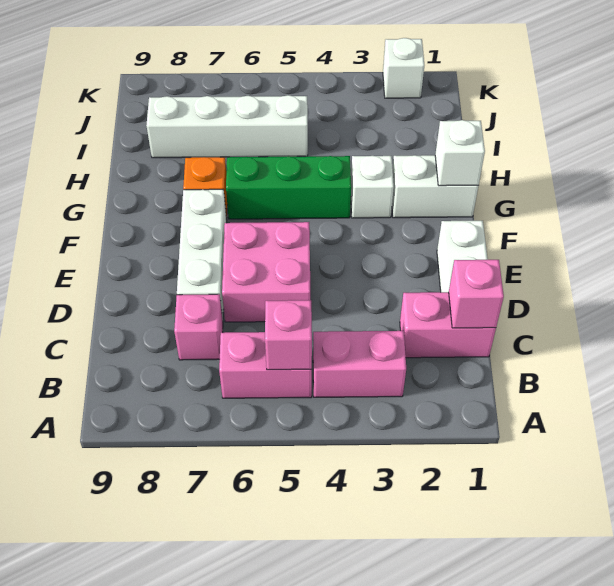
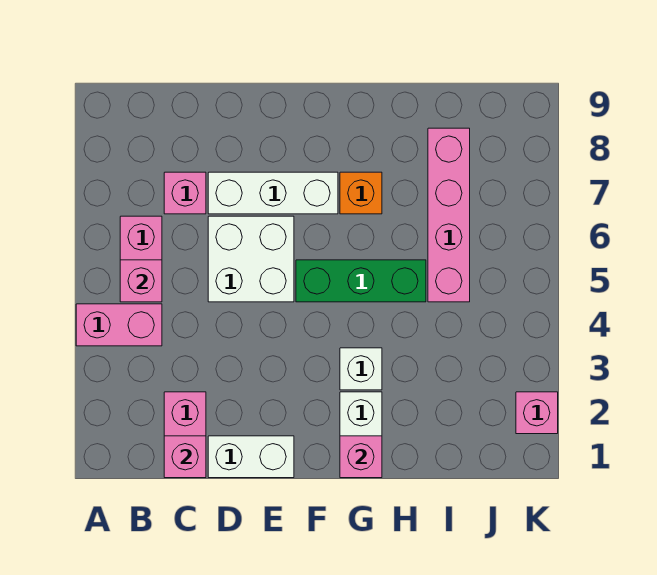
pink 1x2 brick [313,331,406,397] -> pink 1x2 brick turned to [76,304,162,346]
pink 2x2 brick [222,222,310,322] -> white 2x2 brick [208,216,294,302]
white 1x1 brick [435,120,485,186] -> pink 1x1 brick [340,436,382,478]
green 1x3 brick [226,156,351,219] -> green 1x3 brick turned to [296,260,426,302]
white 1x4 brick [146,95,308,158] -> pink 1x4 brick [428,128,470,302]
white 1x1 brick [383,38,424,98] -> pink 1x1 brick [516,392,558,434]

